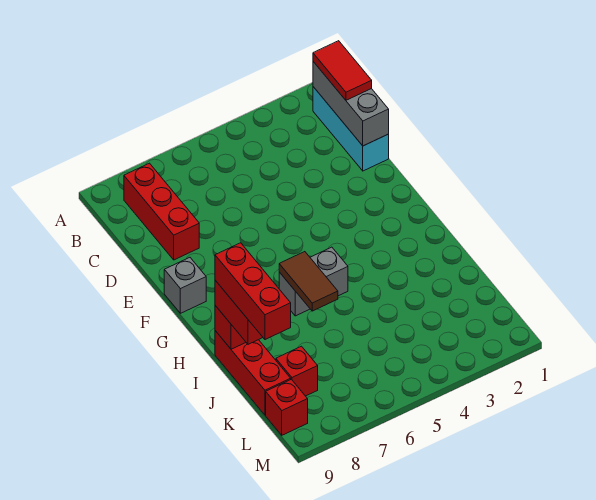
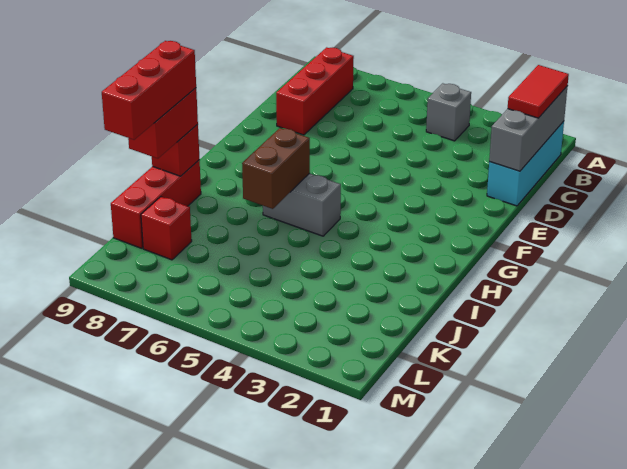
grey 1x1 brick [164,258,206,313] -> grey 1x1 brick moved to [426,83,471,141]
brown 1x2 tile [279,252,338,311] -> brown 1x2 brick [242,128,310,209]
red 1x1 brick [266,379,308,435] -> none

